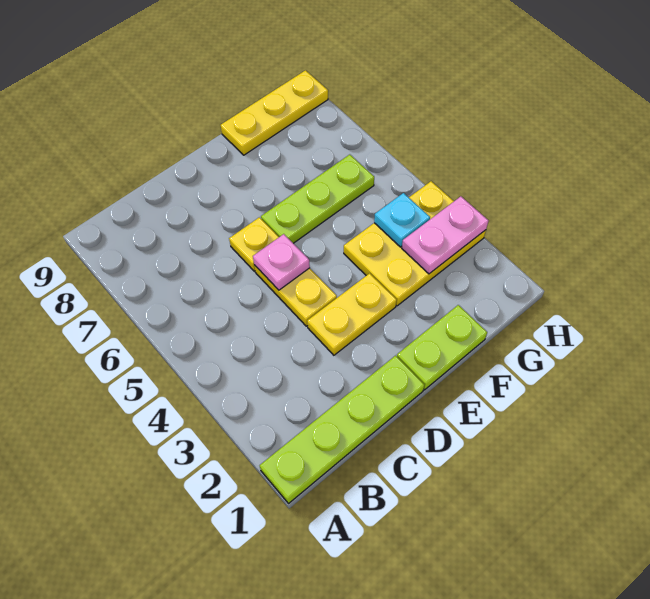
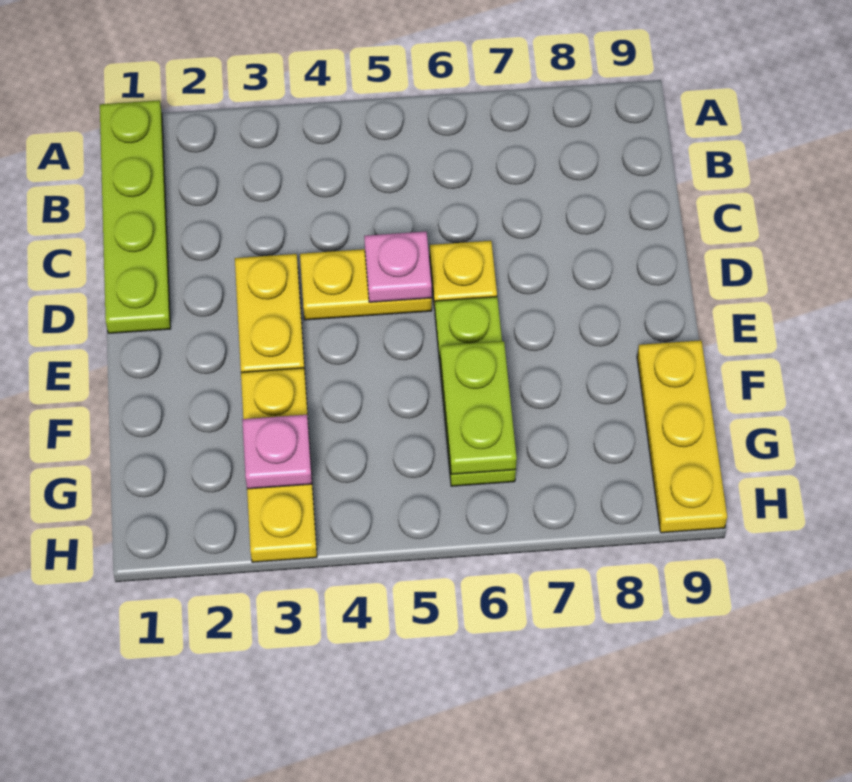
lime 1x2 plate [397,305,487,390] -> lime 1x2 plate moved to [440,341,517,474]
yellow 2x3 plate [344,181,486,306] -> yellow 1x3 plate [241,368,317,562]
pink 1x2 plate [402,196,489,274] -> pink 1x1 plate [242,415,312,489]
cyan 1x1 plate [374,193,430,247] -> none

